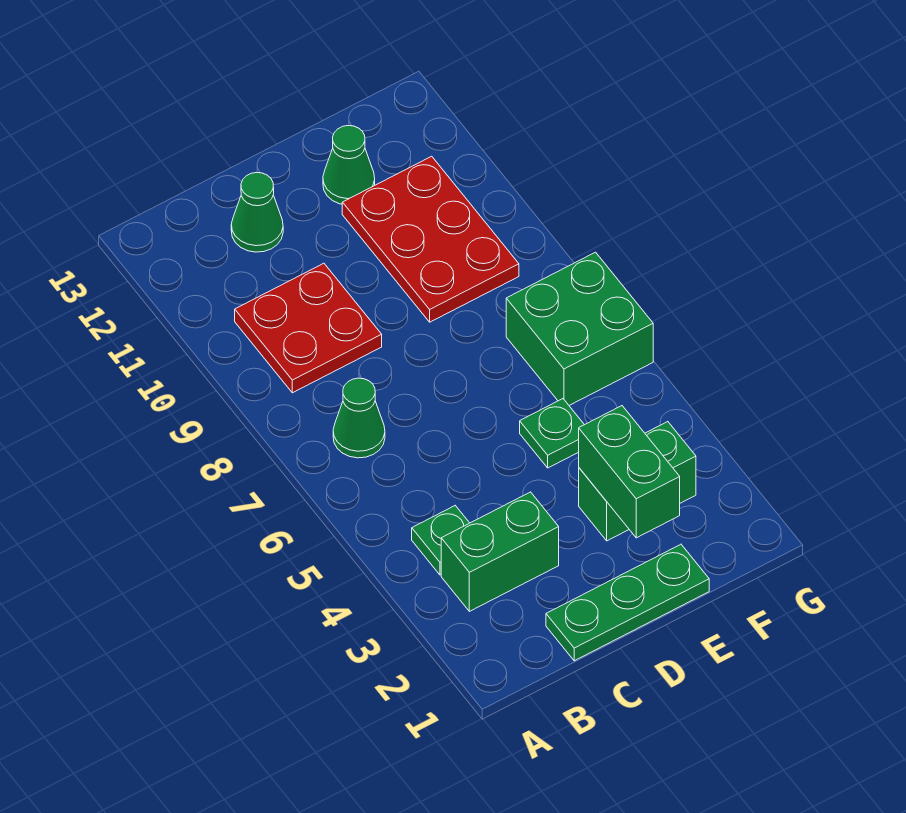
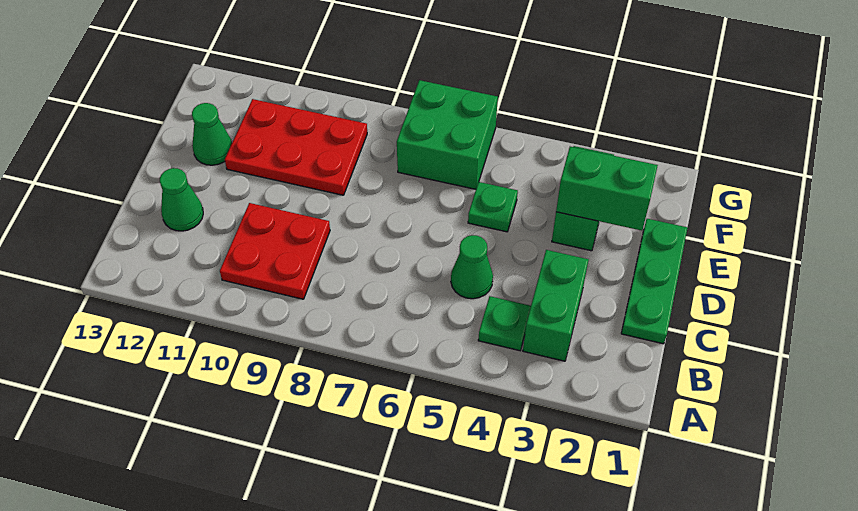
green 1x1 cone [333,378,385,458] -> green 1x1 cone moved to [451,235,493,299]

